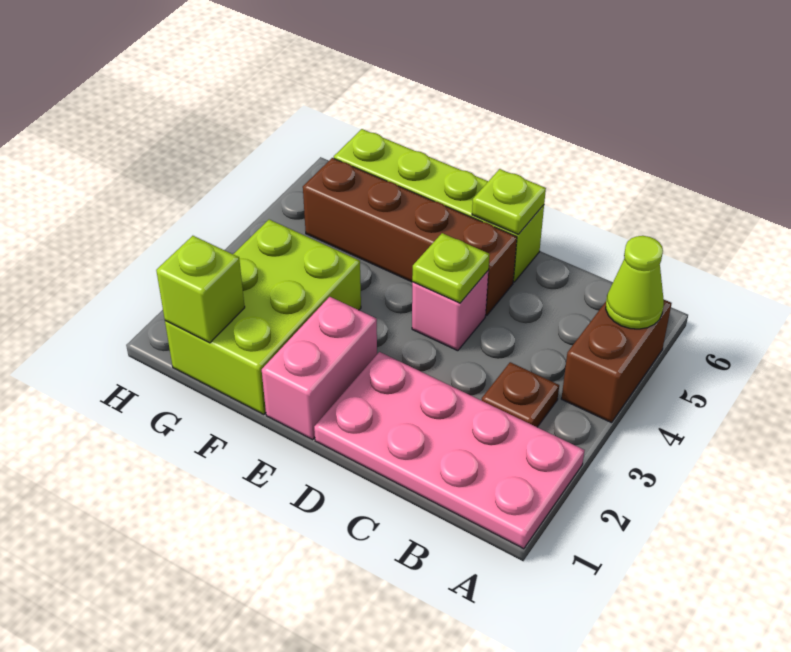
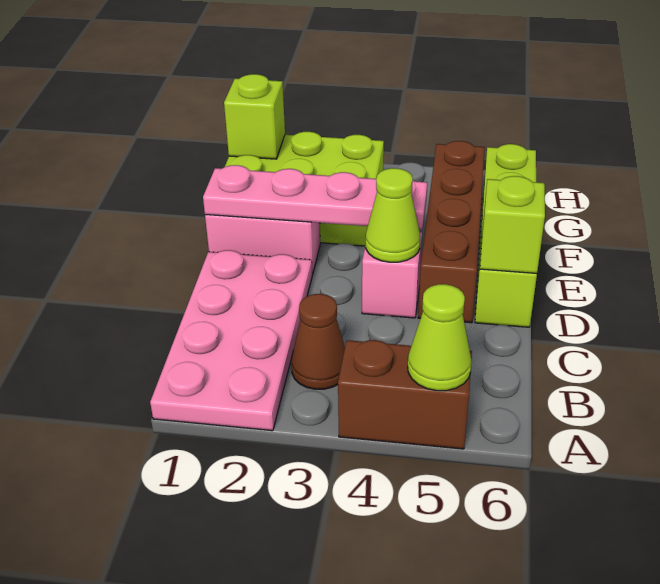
brown 1x1 plate [482,362,559,427] -> brown 1x1 cone [291,294,345,389]
lime 1x1 plate [412,233,490,303] -> lime 1x1 cone [366,168,421,262]
lime 1x1 plate [472,169,546,234] -> lime 1x1 brick [480,176,545,274]
none -> pink 1x4 plate [203,165,427,230]

